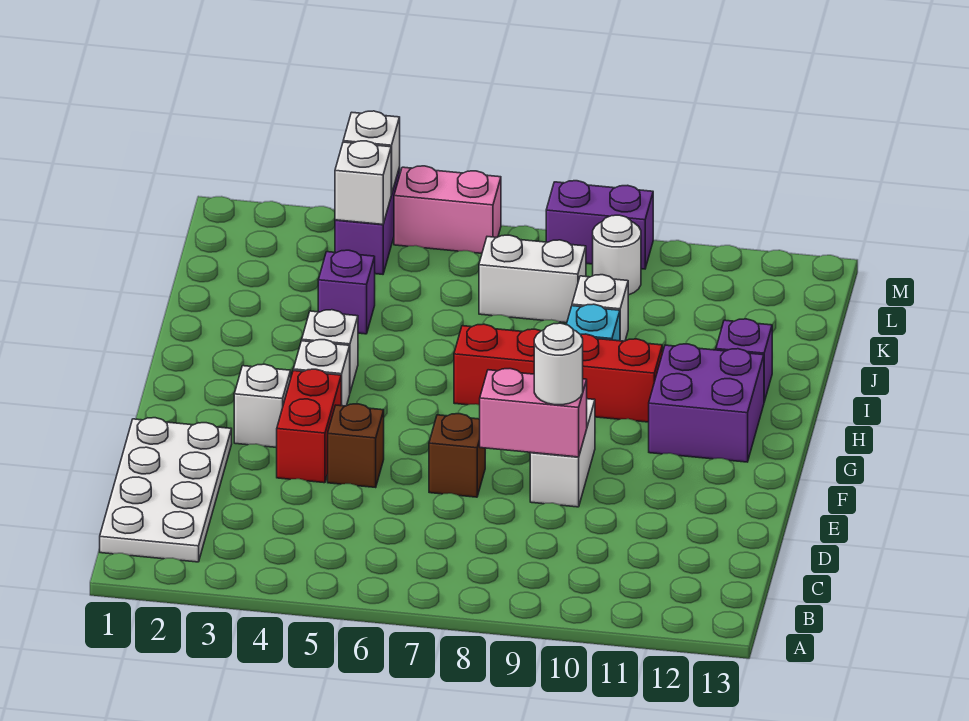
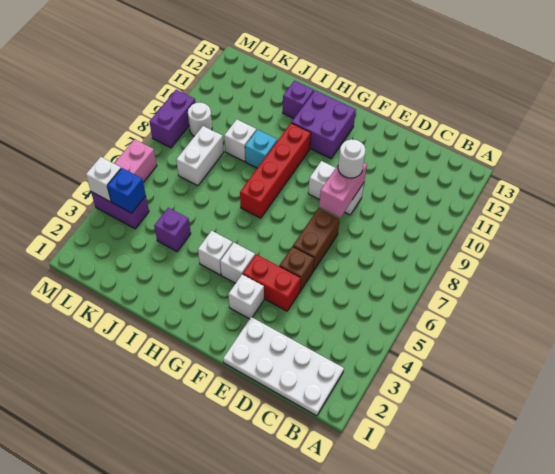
brown 1x1 brick [429,414,485,497] -> brown 1x2 brick [293,208,340,271]
white 1x1 brick [335,141,391,224] -> blue 1x1 brick [107,168,146,213]

